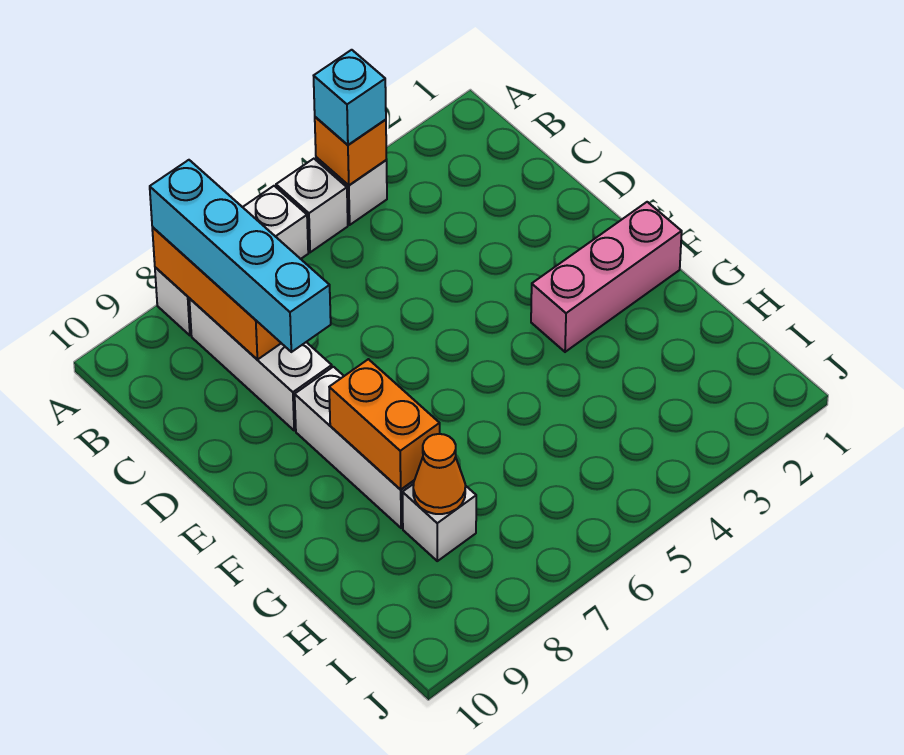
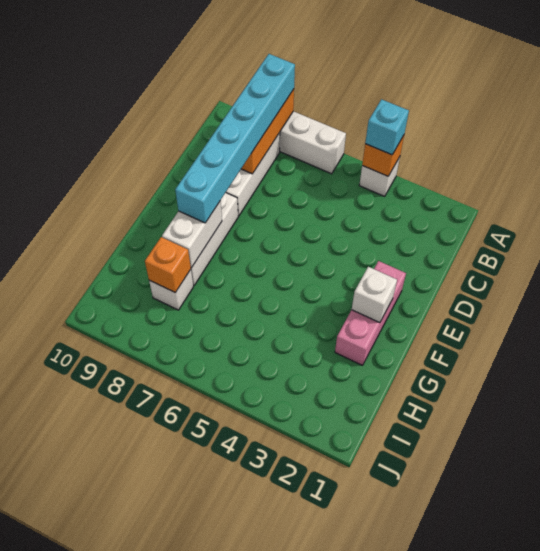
white 1x1 brick [276,159,348,252] -> white 1x1 brick moved to [352,267,397,323]
cyan 1x4 brick [150,160,331,352] -> cyan 1x6 brick [175,54,295,223]
pink 1x3 brick [531,202,682,352] -> pink 1x3 brick turned to [335,261,406,365]
orange 1x2 brick [329,359,440,490] -> white 1x2 brick [162,201,222,268]
orange 1x1 cone [413,434,465,514] -> orange 1x1 brick [145,237,191,292]

